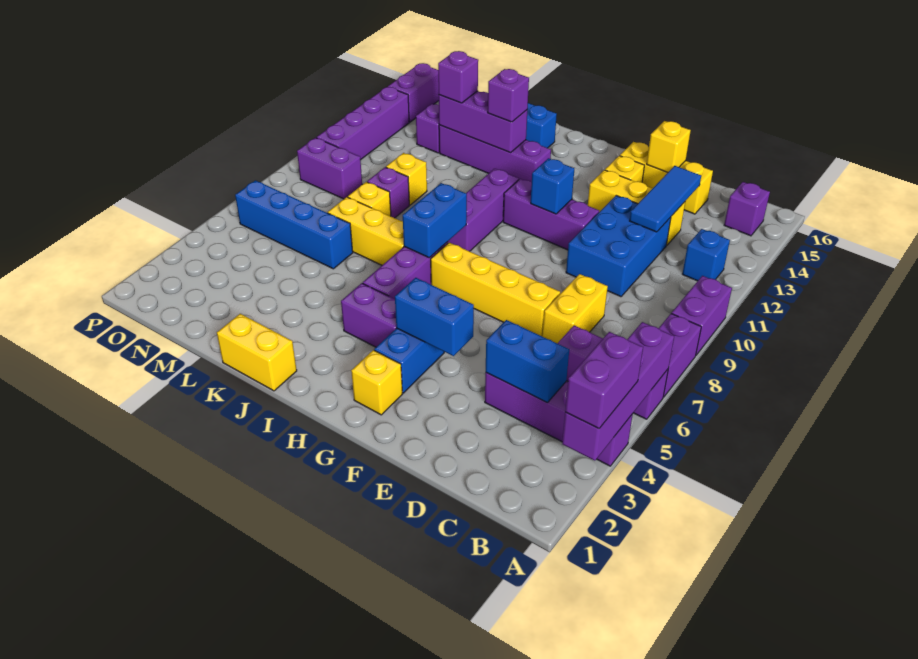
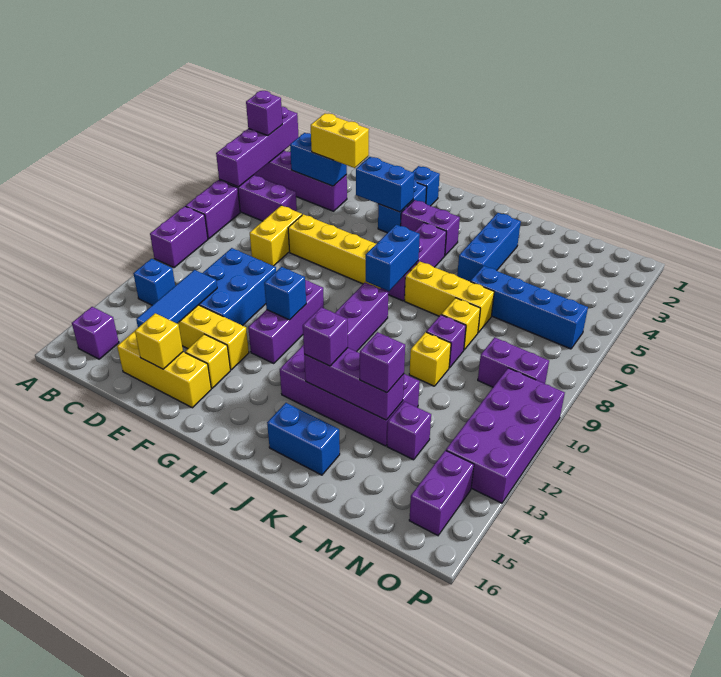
purple 1x2 brick [565,332,643,429] -> purple 1x1 brick [246,91,282,136]
purple 1x3 brick [503,179,599,250] -> purple 1x3 brick turned to [248,280,324,363]
yellow 1x1 brick [351,350,402,415] -> blue 1x1 brick [413,166,440,206]
purple 1x4 brick [439,125,551,182] -> purple 2x4 brick [280,345,420,446]
yellow 1x2 brick [217,314,297,391] -> yellow 1x2 brick moved to [311,113,369,168]
none -> blue 1x3 brick [457,213,521,281]
purple 1x4 brick [316,87,409,160] -> purple 2x4 brick [446,368,565,503]

